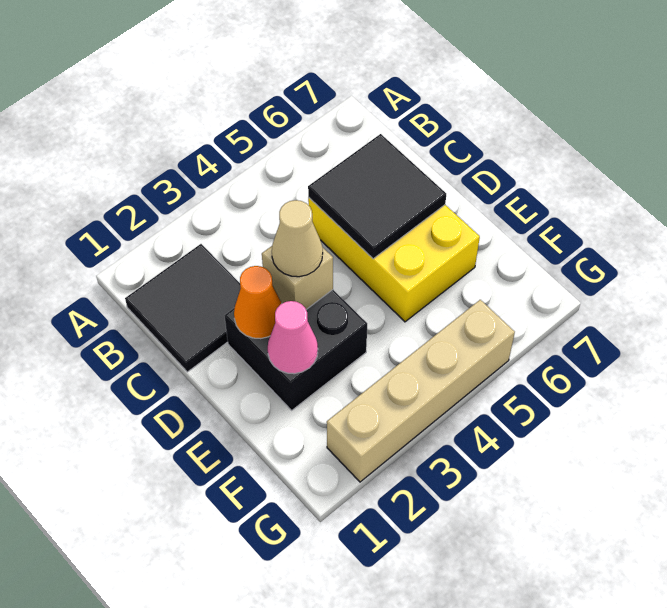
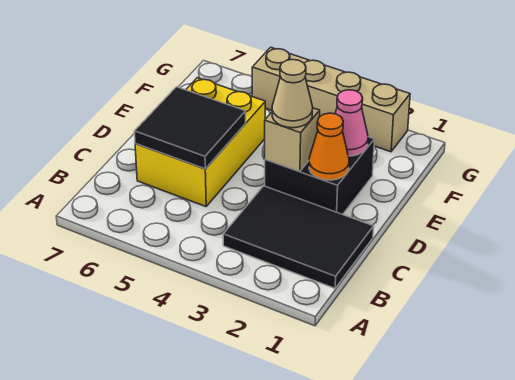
black 2x2 tile [125,244,241,372] -> black 2x3 tile [223,186,374,288]

